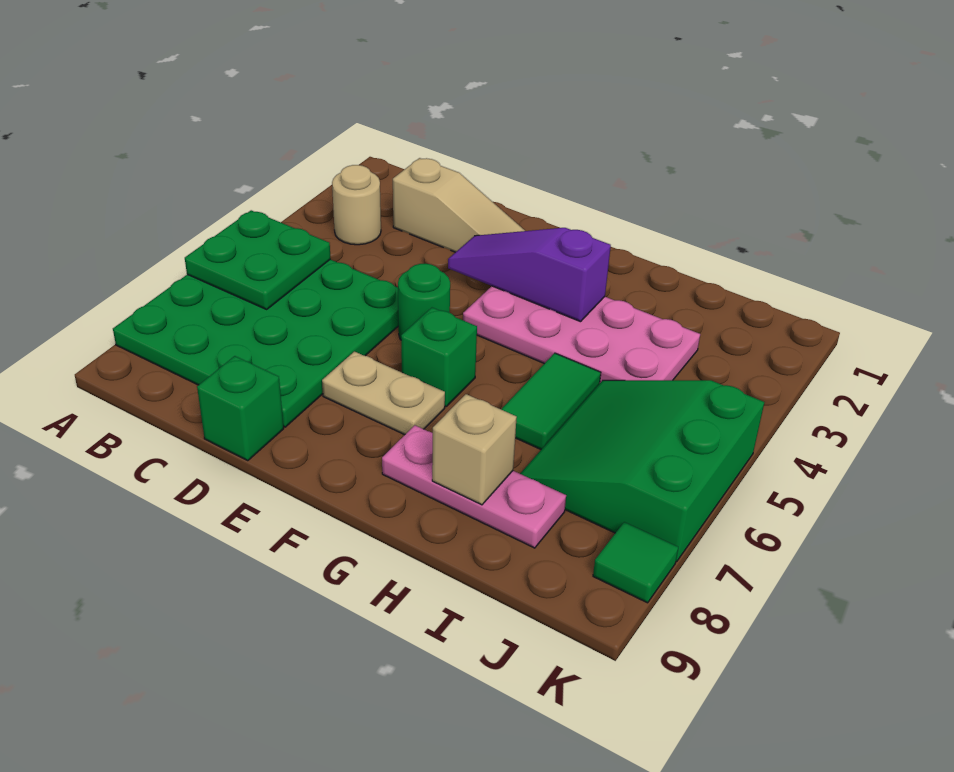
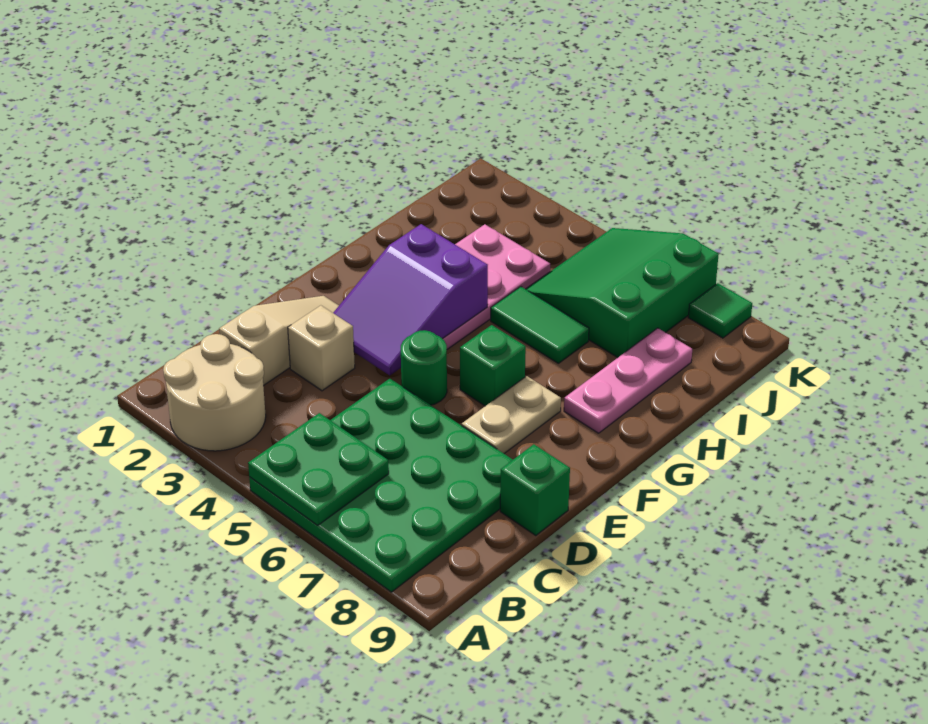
tan 1x1 round brick [332,165,381,245] -> tan 2x2 round brick [163,334,266,451]
purple 1x3 slope [448,228,611,322] -> purple 2x3 slope [333,224,488,375]
tan 1x1 brick [432,394,517,505] -> tan 1x1 brick moved to [288,305,355,391]
green 3x3 slope [520,380,764,562] -> green 3x3 slope turned to [526,228,719,358]

